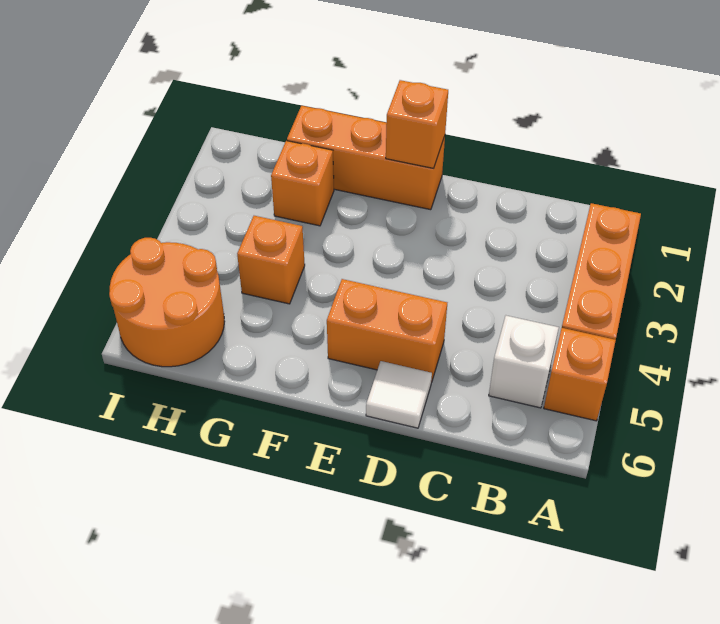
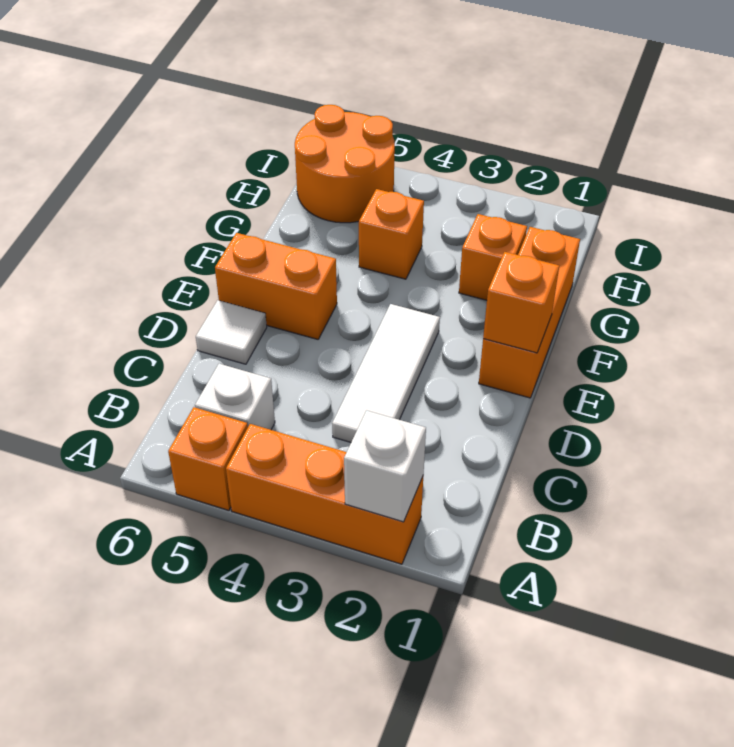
none -> white 1x1 brick [344,410,426,522]
none -> white 1x3 tile [332,304,440,442]
orange 1x2 brick [327,279,447,382] -> orange 1x2 brick turned to [215,233,337,339]

